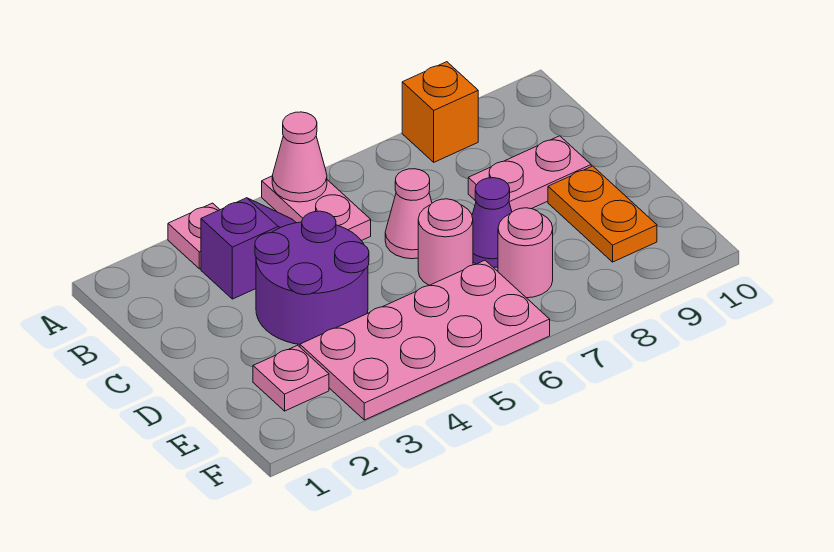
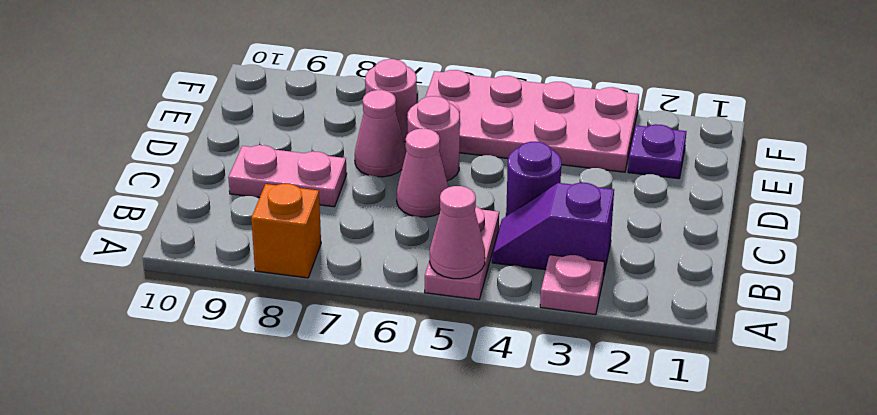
purple 2x2 round brick [255,211,369,345] -> purple 1x1 round brick [506,142,561,216]
purple 1x1 cone [472,178,512,268] -> pink 1x1 cone [355,90,406,177]
orange 1x2 plate [548,166,657,262] -> none
pink 1x1 plate [253,345,329,411] -> purple 1x1 plate [628,124,686,179]

